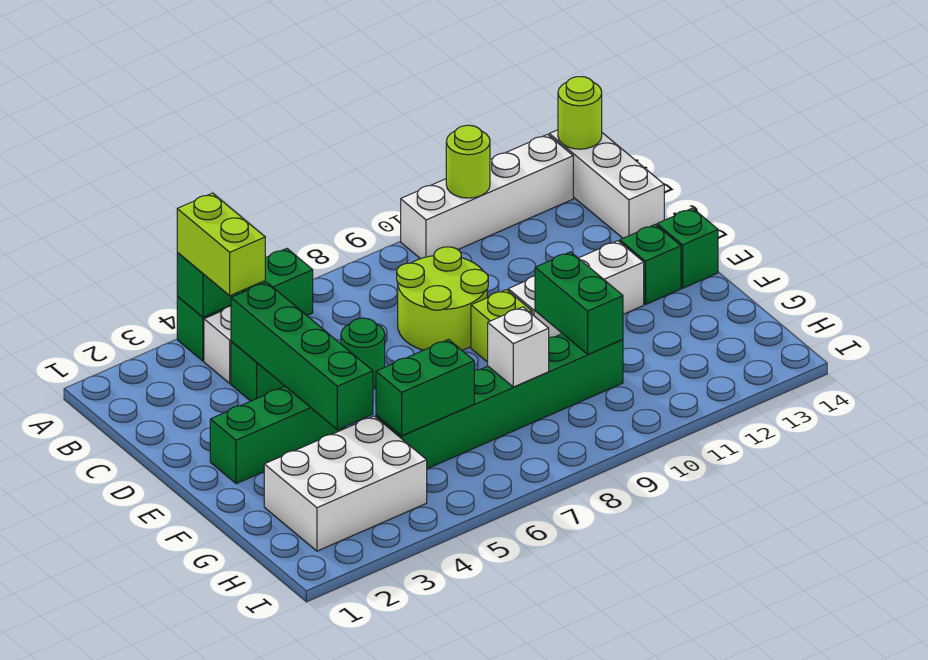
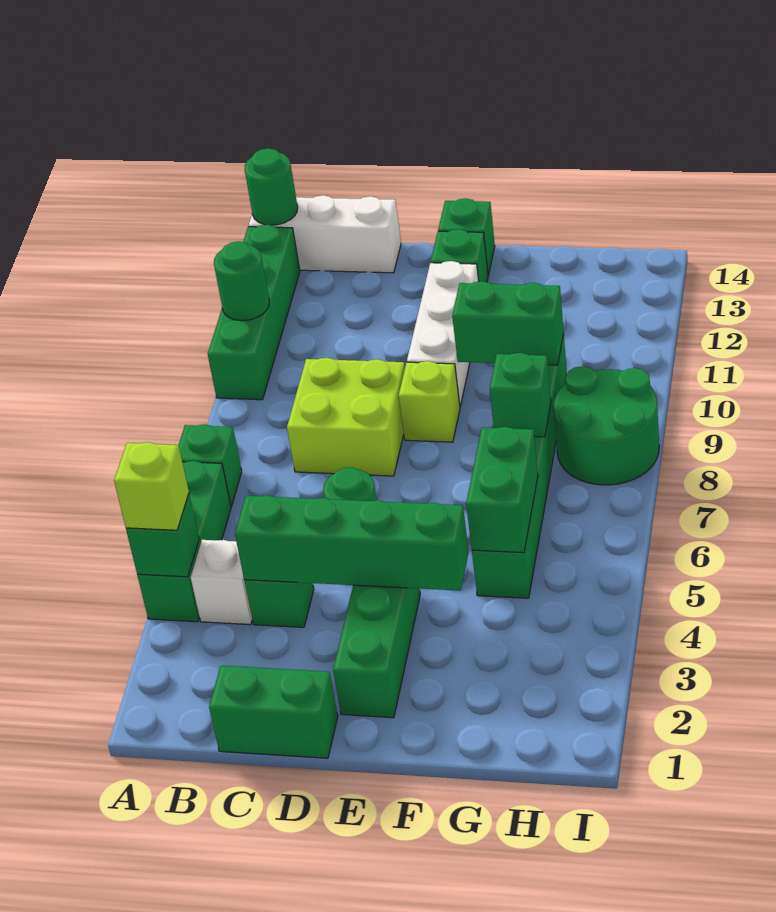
lime 1x2 brick [177,193,265,296] -> lime 1x1 brick [114,442,189,530]
none -> green 1x1 brick [179,424,242,506]
white 1x4 brick [401,134,573,259] -> green 1x4 brick [208,225,300,400]
lime 1x1 round brick [446,125,490,198] -> green 1x1 round brick [214,242,269,321]
lime 1x1 round brick [558,77,602,149] -> green 1x1 round brick [245,148,298,225]
none -> green 1x2 brick [209,666,338,758]
lime 2x2 round brick [397,247,488,350] -> lime 2x2 brick [287,358,405,476]
white 2x3 brick [264,416,427,551] -> none
white 1x1 brick [488,307,549,387] -> green 1x1 brick [490,353,551,437]
none -> green 2x2 round brick [554,366,659,485]

